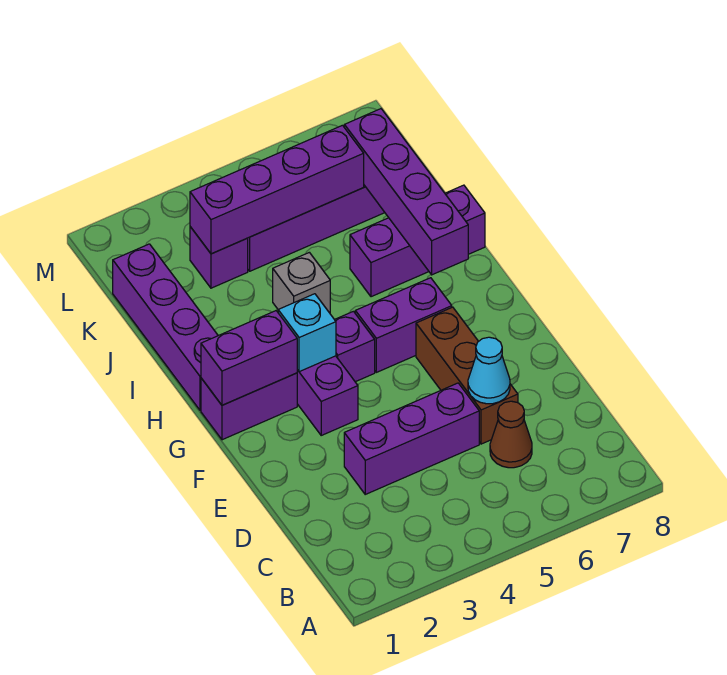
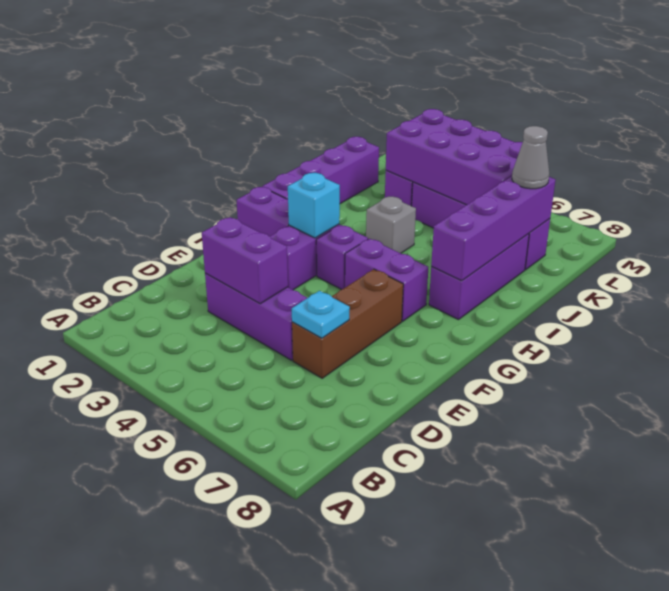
brown 1x1 cone [490,401,532,468] -> none
cyan 1x1 cone [468,337,510,404] -> cyan 1x1 plate [292,291,350,338]
purple 1x2 brick [201,311,297,405] -> purple 1x2 brick moved to [202,217,288,304]
purple 1x3 brick [350,185,485,297] -> purple 1x3 brick turned to [429,234,529,320]
purple 1x4 brick [190,125,364,254] -> purple 2x4 brick [386,109,523,205]
none -> grey 1x1 cone [512,126,549,189]

